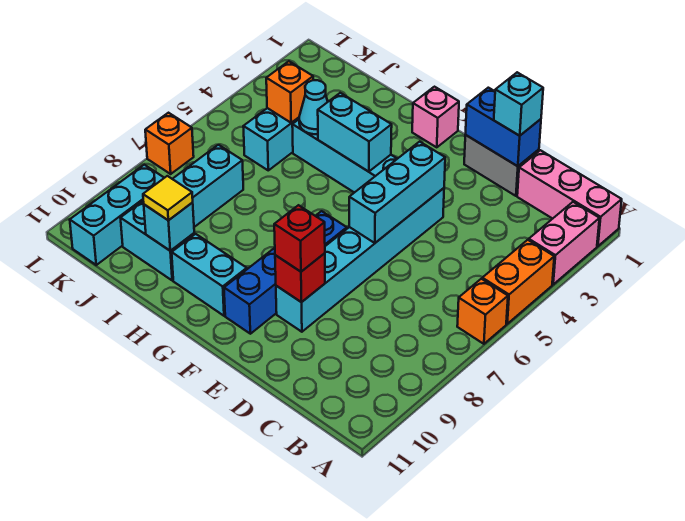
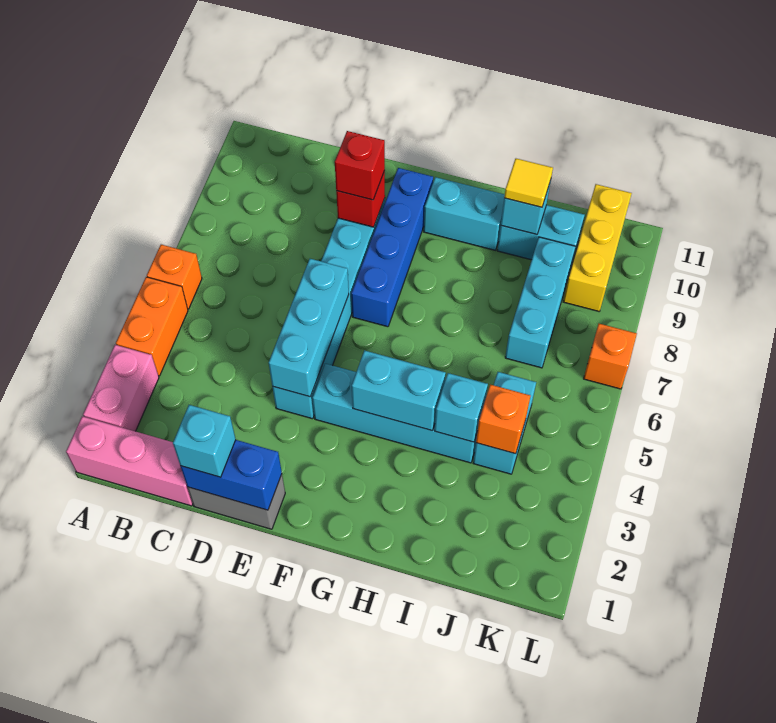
pink 1x1 brick [412,87,459,147] -> none
cyan 1x1 cone [299,80,328,134] -> cyan 1x1 brick [435,373,488,442]
cyan 1x3 brick [70,165,164,265] -> yellow 1x3 brick [563,184,632,311]

